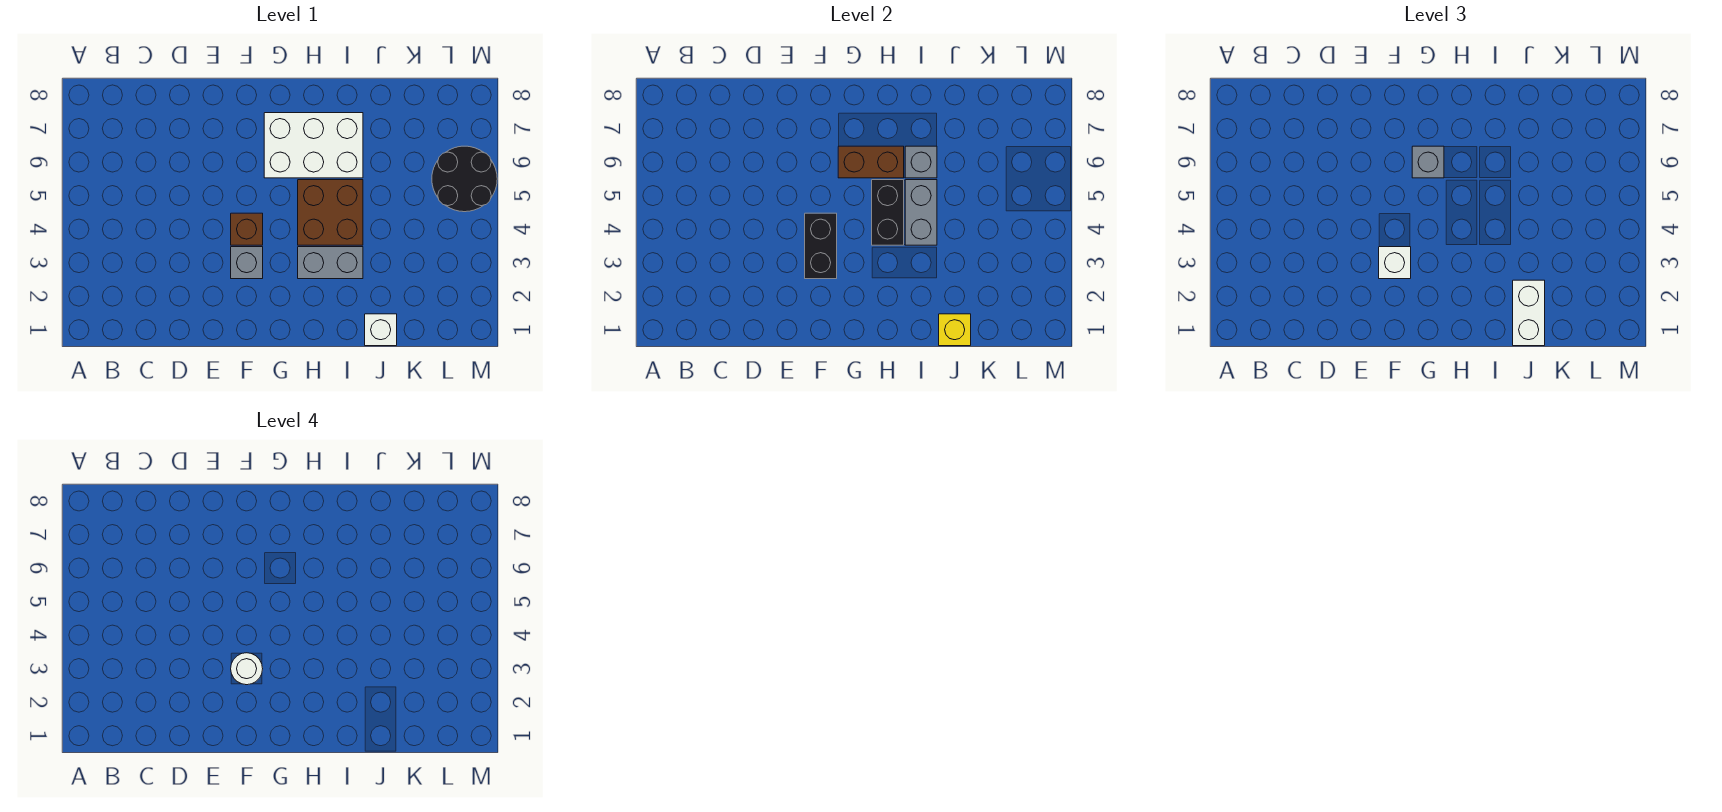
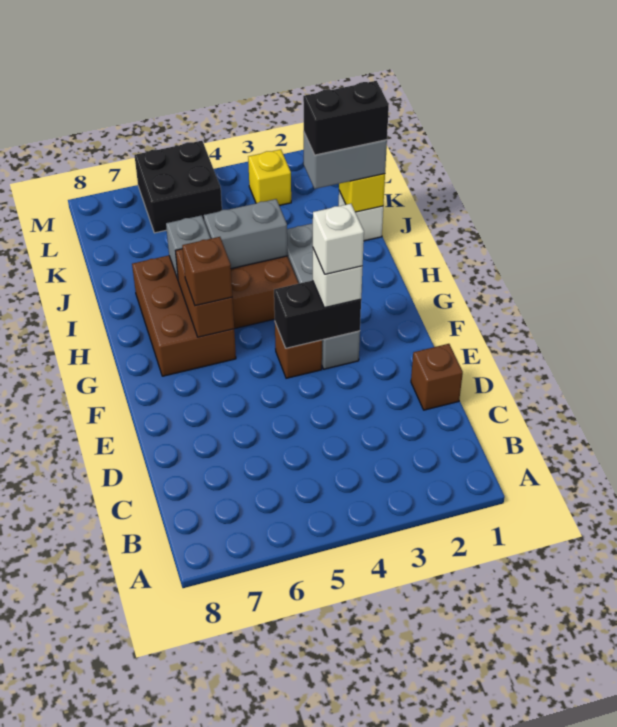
none -> brown 1x1 brick [411,344,463,410]
white 1x1 round brick [231,653,263,685] -> white 1x1 brick [313,204,364,274]
white 2x3 brick [264,113,363,178] -> brown 2x3 brick [132,255,236,376]
grey 1x1 brick [1412,146,1444,178] -> brown 1x1 brick [182,237,232,306]
black 1x2 brick [872,180,904,245] -> black 1x2 brick moved to [303,81,389,155]
white 1x2 brick [1513,280,1545,346] -> grey 1x2 brick [304,133,387,189]
none -> yellow 1x1 brick [248,149,291,205]
black 2x2 round brick [432,146,497,212] -> black 2x2 brick [135,141,222,233]

